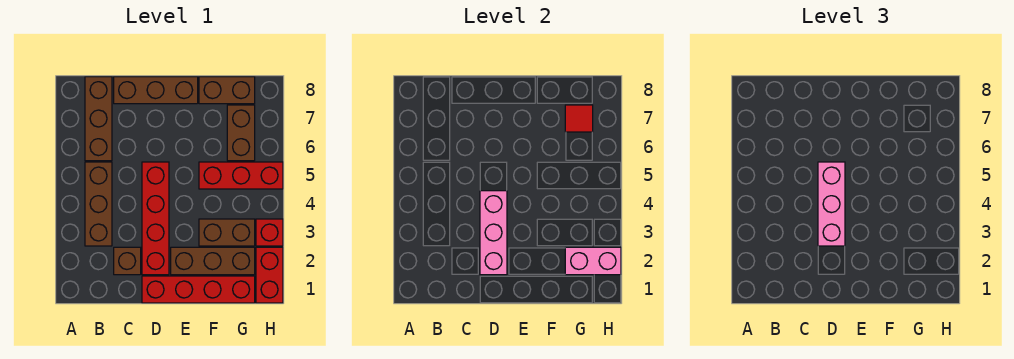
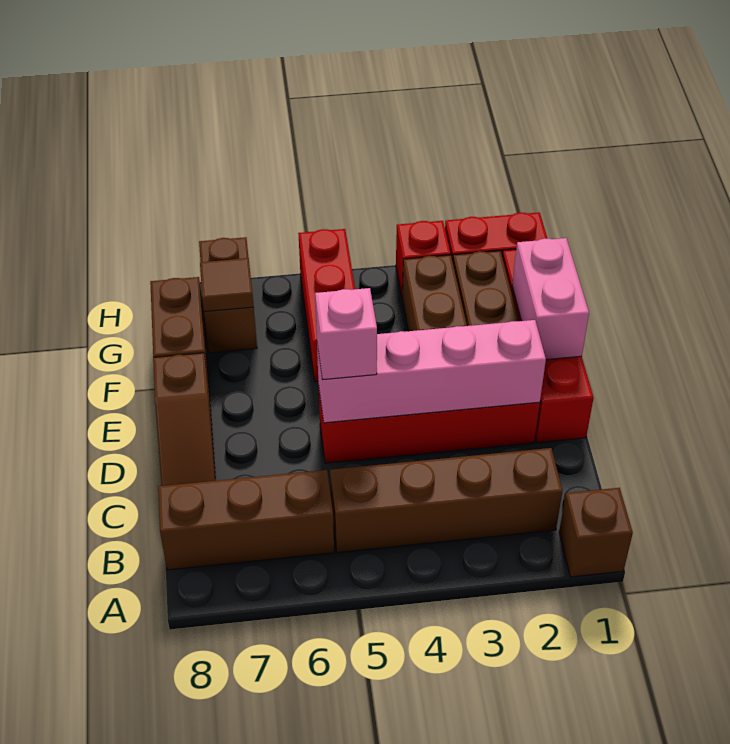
brown 1x3 brick [85,162,112,246] -> brown 1x4 brick [330,448,563,553]
brown 1x1 brick [114,247,141,275] -> brown 1x1 brick moved to [559,488,633,577]
brown 1x3 brick [114,77,198,104] -> brown 1x3 slope [153,353,215,486]
pink 1x3 brick [480,191,507,275] -> pink 1x4 brick [317,320,546,423]
pink 1x3 brick [818,162,845,246] -> pink 1x1 brick [315,288,377,380]
pink 1x2 brick [565,247,621,275] -> pink 1x2 brick moved to [512,238,589,360]
brown 1x2 brick [227,105,255,161] -> brown 1x2 brick turned to [199,237,257,353]
red 1x1 tile [565,105,593,132] -> brown 1x1 tile [200,258,253,312]

